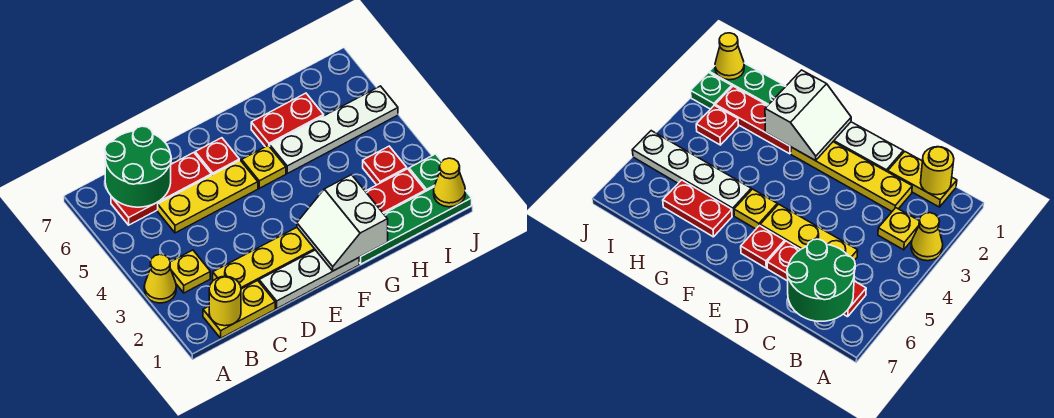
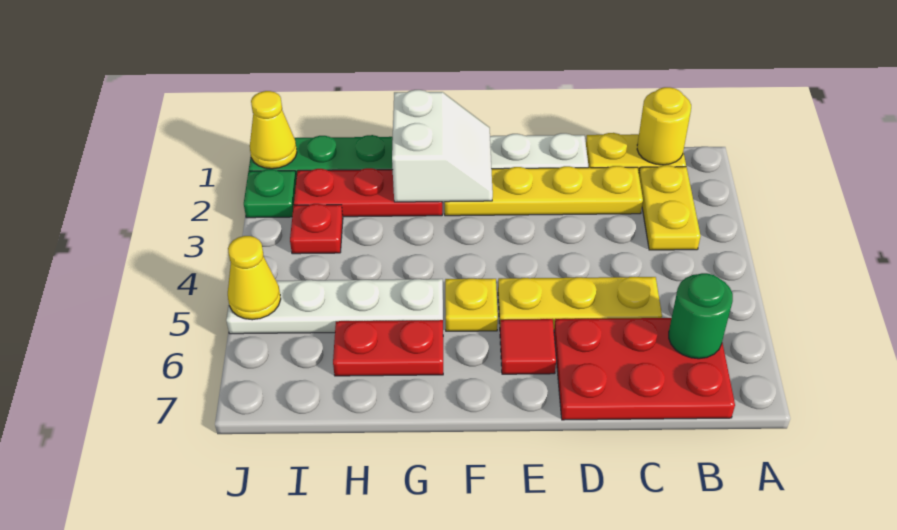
yellow 1x1 cone [144,254,176,303] -> yellow 1x1 cone moved to [228,236,281,320]
yellow 1x1 plate [170,250,210,293] -> yellow 1x2 plate [639,165,701,250]
red 1x3 plate [111,153,211,225] -> red 2x3 plate [554,318,735,420]
green 2x2 round brick [105,126,171,207] -> green 1x1 round brick [669,273,733,359]
red 1x1 plate [195,138,239,175] -> red 1x1 tile [500,319,556,374]

